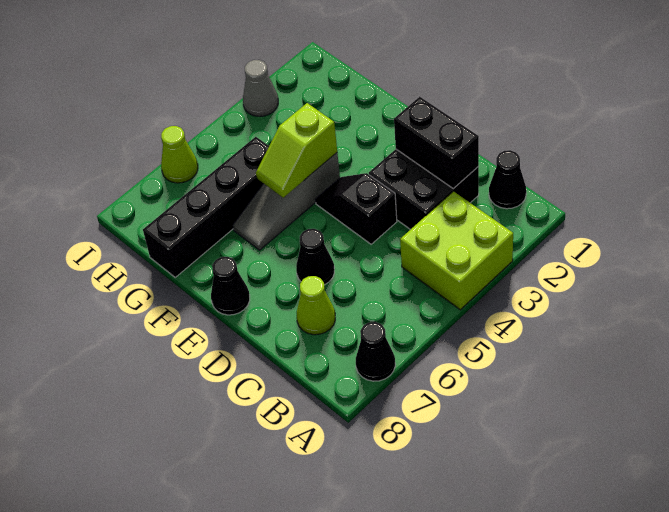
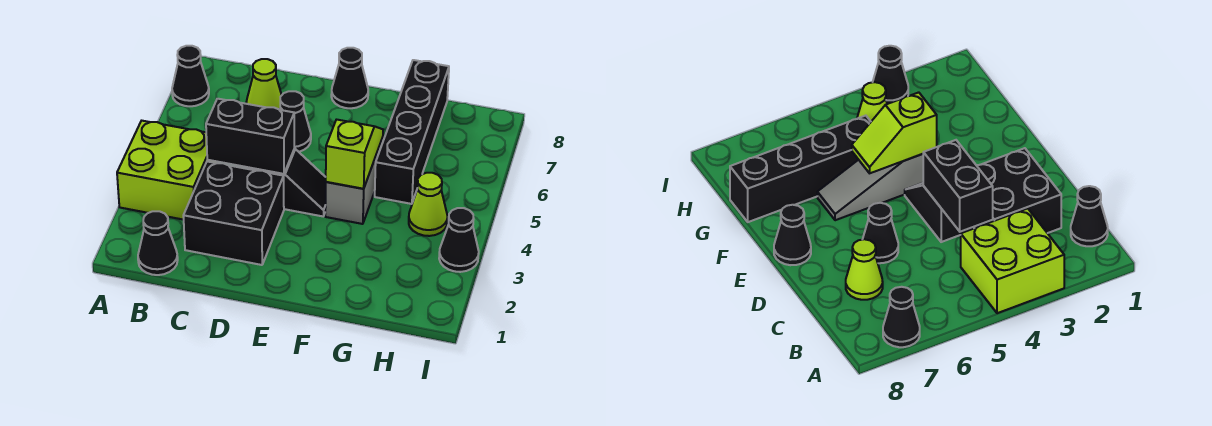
black 1x2 brick [394,97,479,189] -> black 1x2 brick moved to [206,99,294,174]
grey 1x1 cone [243,60,278,116] -> black 1x1 cone [439,208,479,272]
lime 1x1 cone [161,126,198,183] -> lime 1x1 cone moved to [409,173,447,236]

